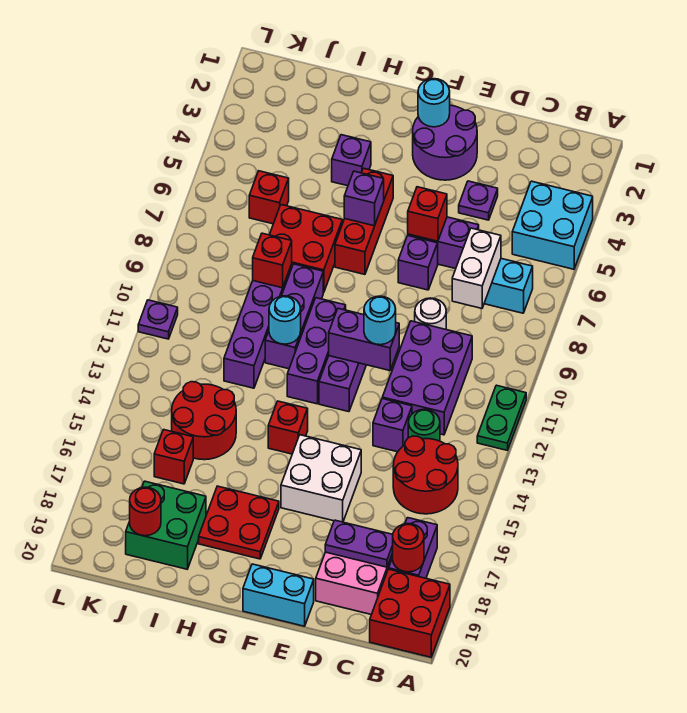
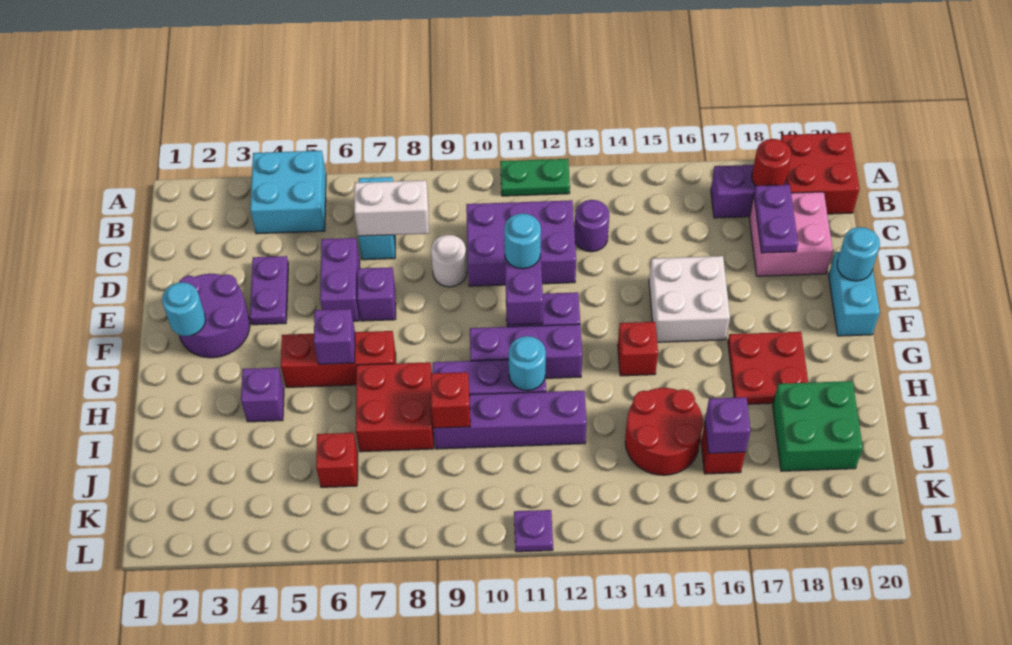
red 2x2 round brick [393,436,458,514] -> none
green 1x1 round brick [408,409,440,441] -> purple 1x1 round brick [574,200,609,252]
purple 1x1 plate [459,181,498,220] -> purple 1x2 plate [250,256,288,325]
purple 1x1 brick [373,399,412,452] -> purple 1x1 brick moved to [705,397,751,453]
red 1x1 brick [408,187,447,241] -> none
none -> cyan 1x1 round brick [837,227,880,281]
red 1x1 round brick [130,487,161,536] -> none

